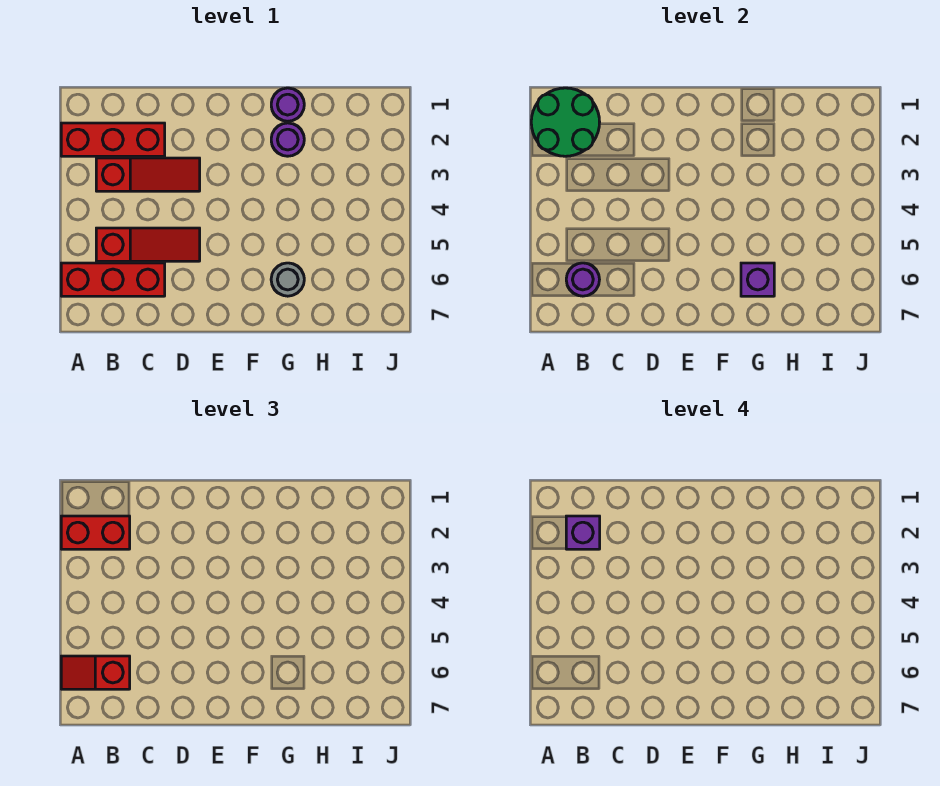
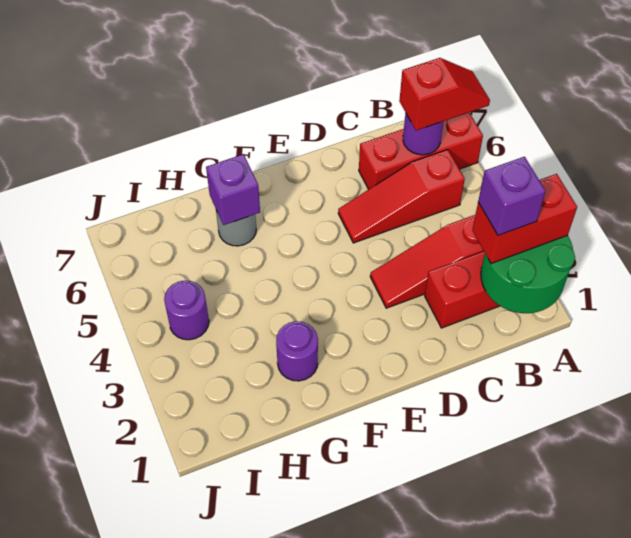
purple 1x1 round brick [271,88,304,121] -> purple 1x1 round brick moved to [164,281,209,340]

